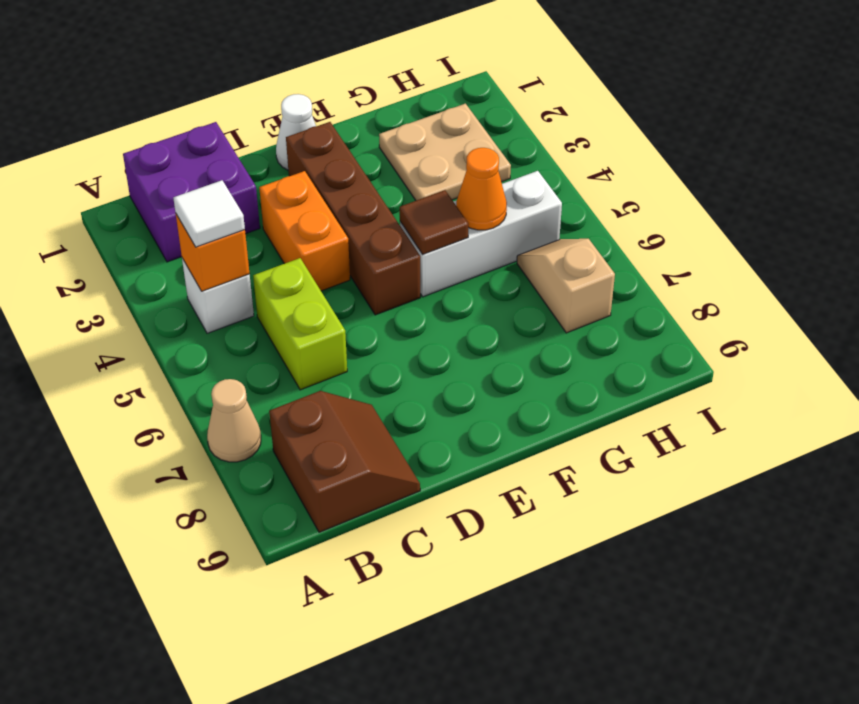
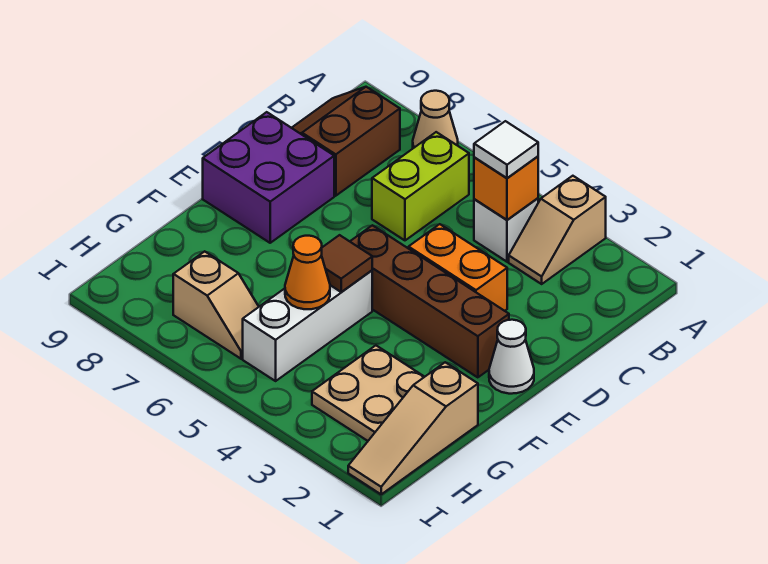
none -> tan 1x2 slope [509,176,606,284]
purple 2x2 brick [123,122,260,262] -> purple 2x2 brick moved to [203,112,334,243]
brown 2x2 slope [269,391,420,532] -> brown 2x2 slope turned to [292,87,400,196]
lime 1x2 brick [253,258,347,390] -> lime 1x2 brick turned to [372,132,469,240]
none -> tan 1x3 slope [348,362,478,494]

